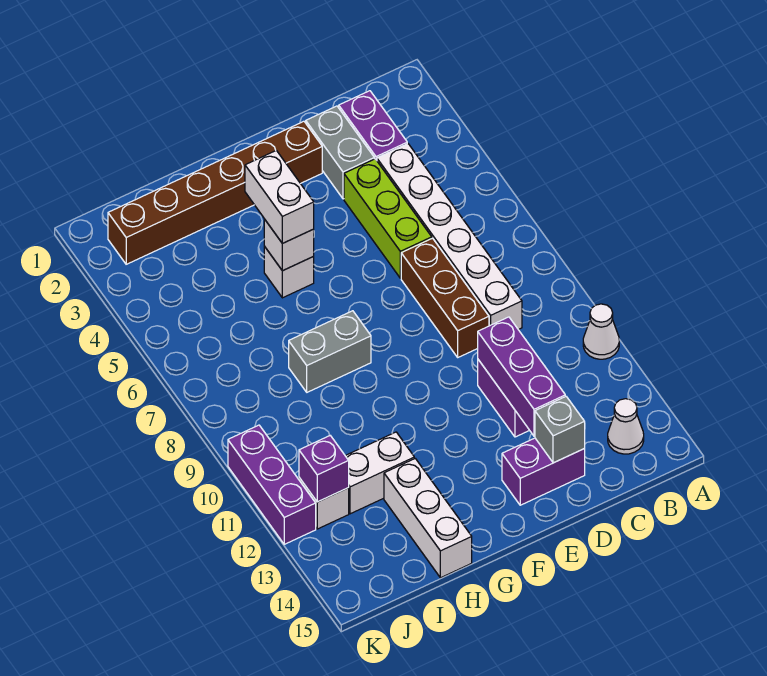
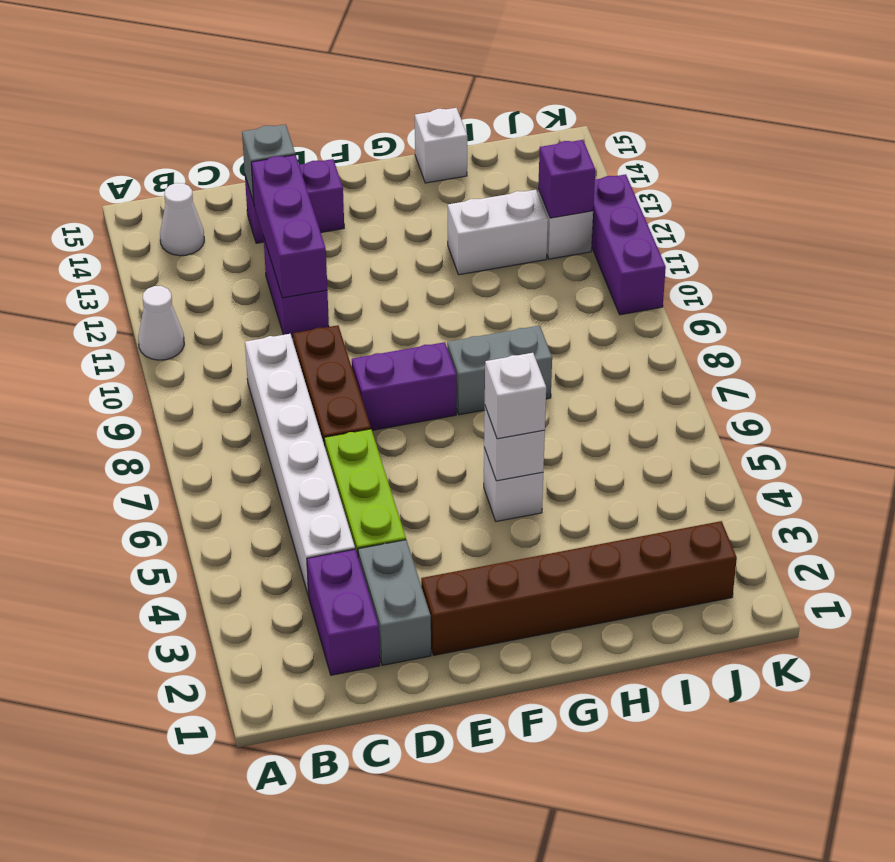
none -> purple 1x2 brick [352,342,456,430]
white 1x2 brick [245,150,314,243] -> white 1x1 brick [485,353,546,439]
white 1x3 brick [384,459,472,578] -> white 1x1 brick [415,108,467,183]

